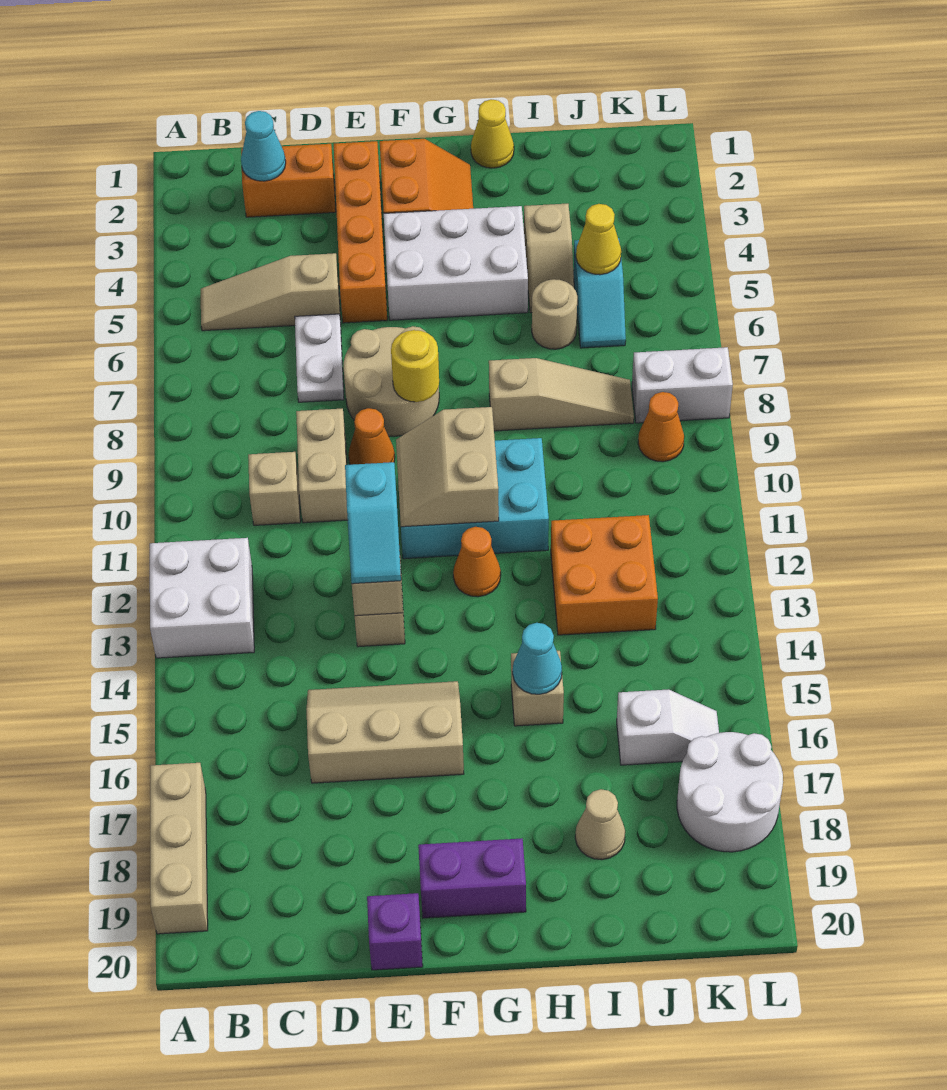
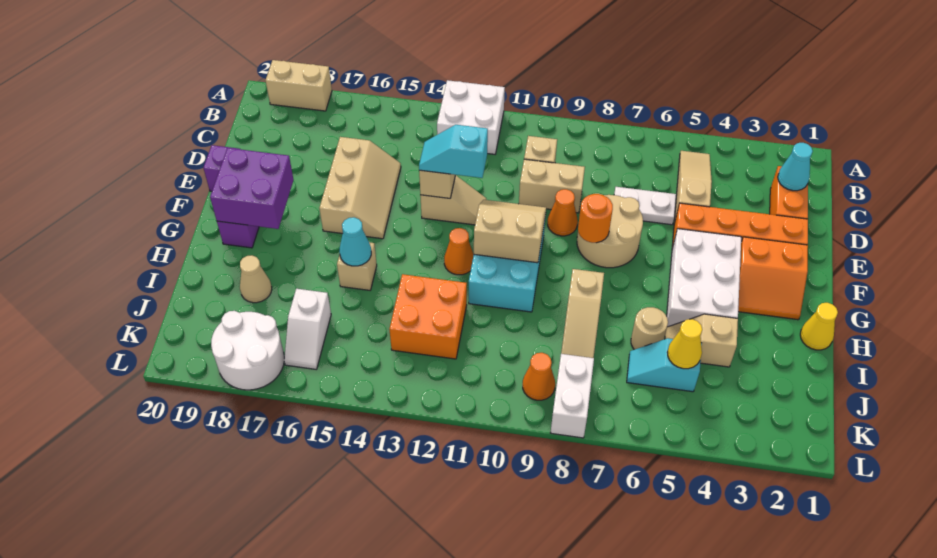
tan 1x3 brick [150,763,208,934] -> tan 1x2 brick [266,60,332,111]
yellow 1x1 round brick [391,330,439,402] -> orange 1x1 round brick [578,194,613,243]
none -> purple 2x2 brick [210,148,294,229]

